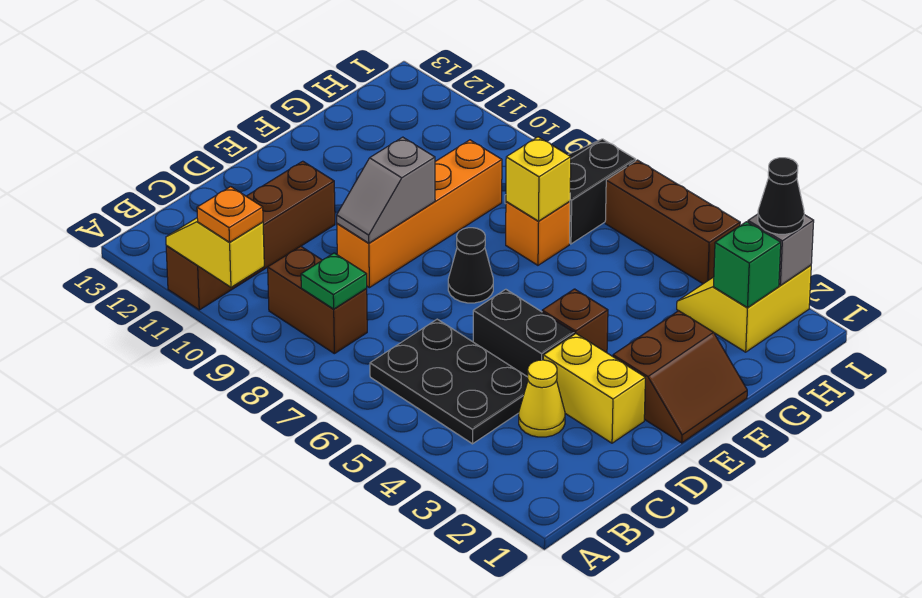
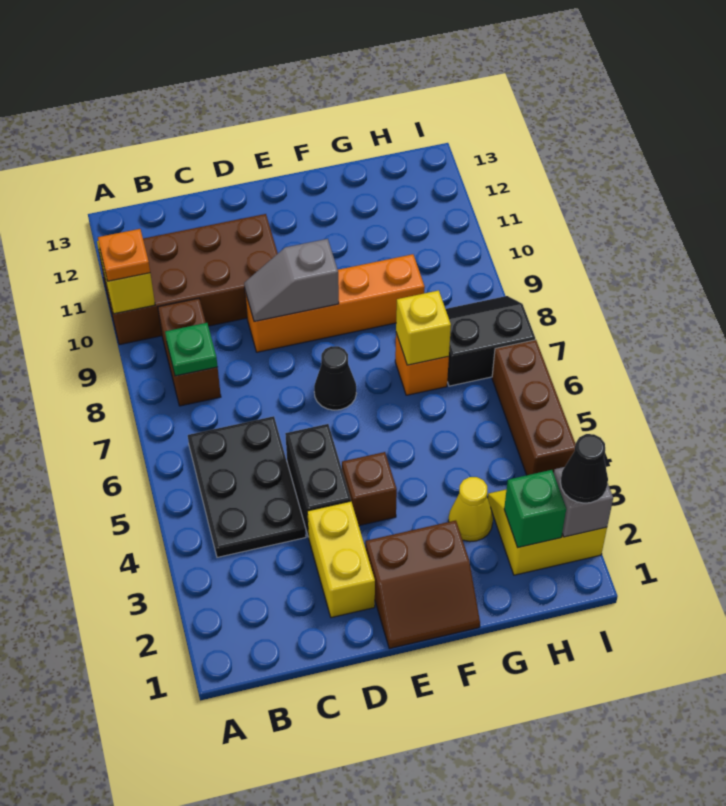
brown 1x4 brick [166,161,335,310] -> brown 2x4 brick [99,214,278,345]
yellow 1x1 cone [519,360,565,437] -> yellow 1x1 cone moved to [448,477,493,542]

